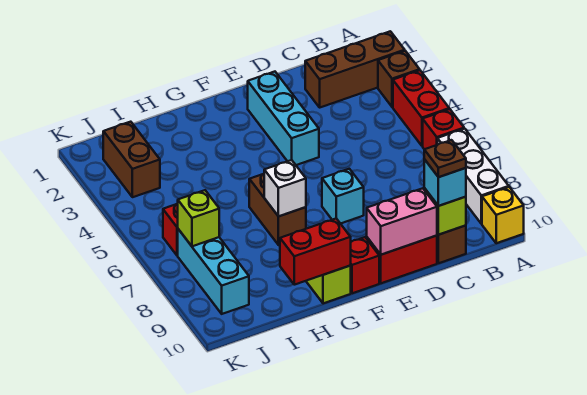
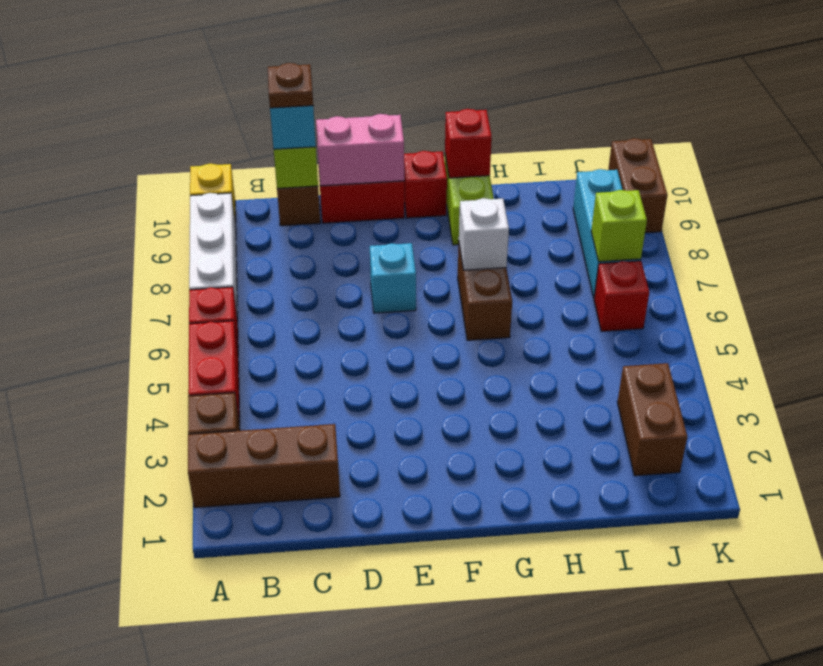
cyan 1x3 brick [248,72,319,165] -> none
red 1x2 brick [280,218,351,285] -> red 1x1 brick [445,109,492,178]
none -> brown 1x2 brick [608,138,667,233]

